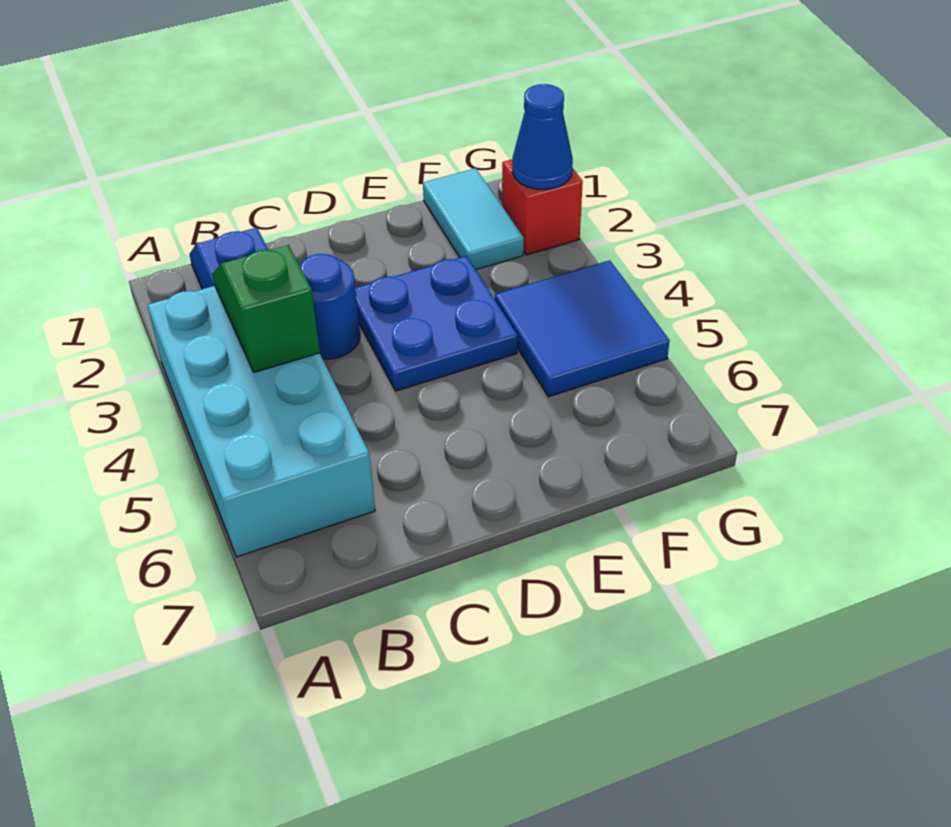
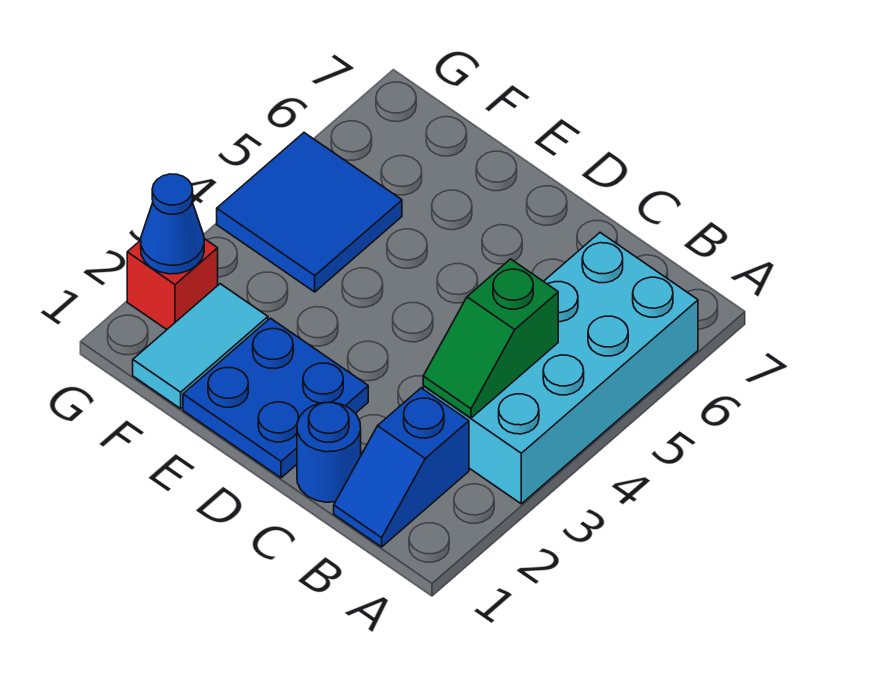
blue 1x1 round brick [299,254,360,359] -> blue 1x1 round brick moved to [297,402,361,502]
blue 2x2 plate [356,256,518,391] -> blue 2x2 plate moved to [183,318,368,478]

